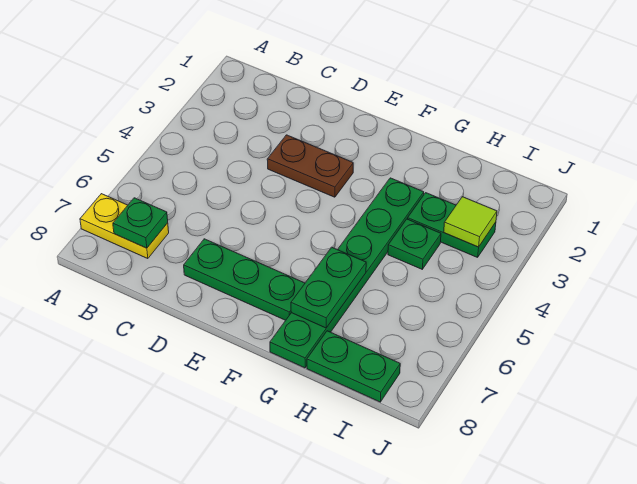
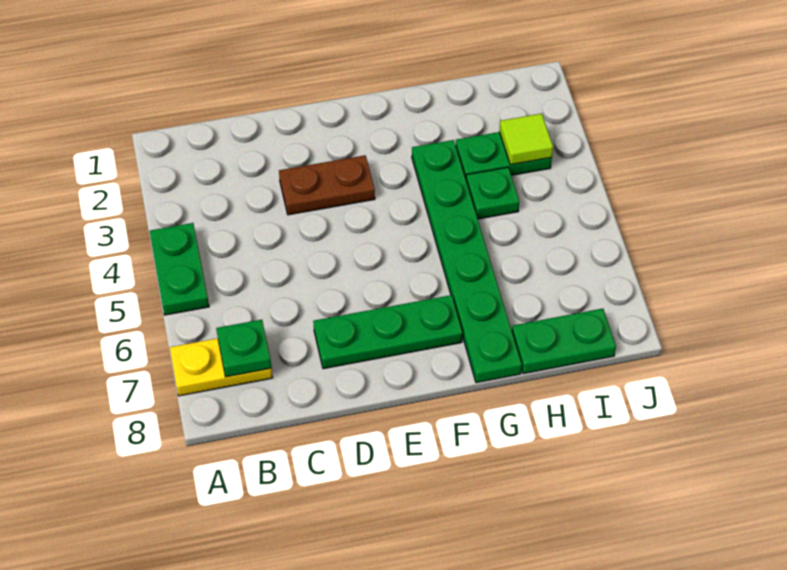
green 1x2 plate [291,247,366,328] -> green 1x2 plate moved to [150,223,209,315]

